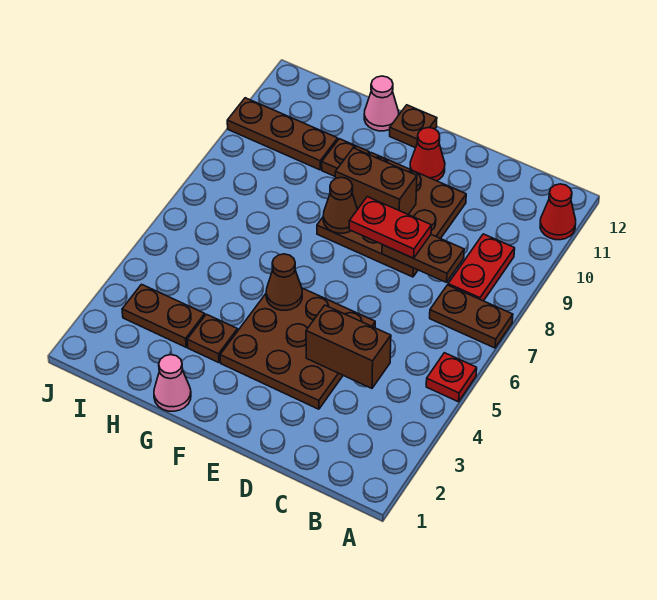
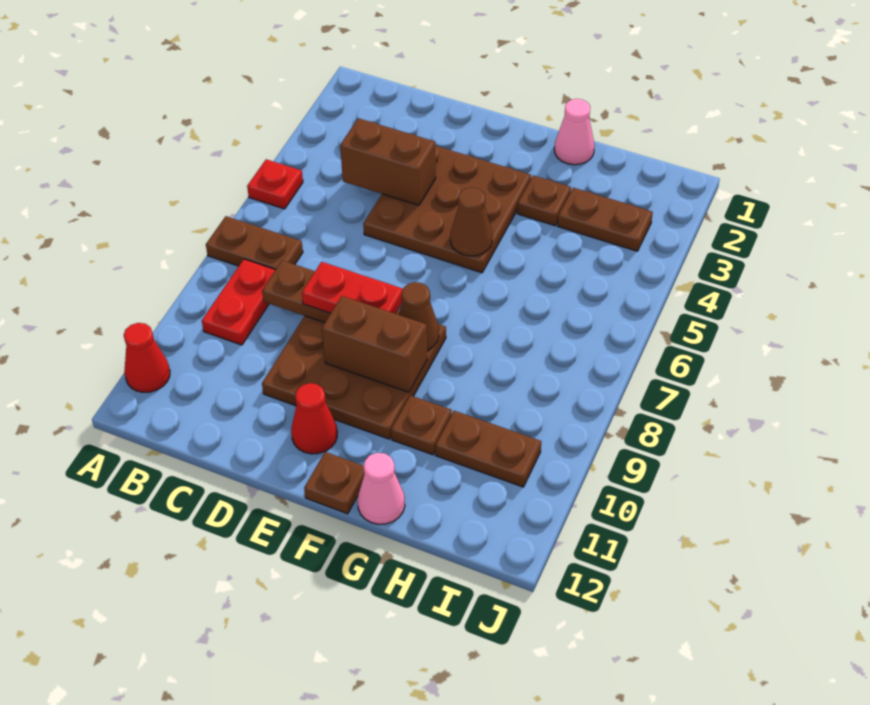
brown 1x3 plate [227,98,338,170] -> brown 1x2 plate [436,411,541,487]

